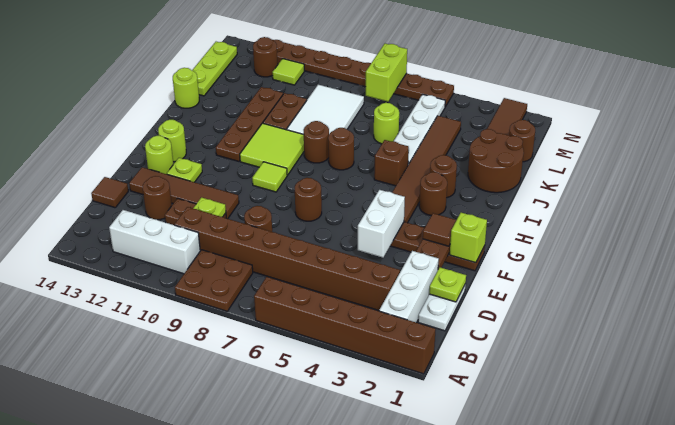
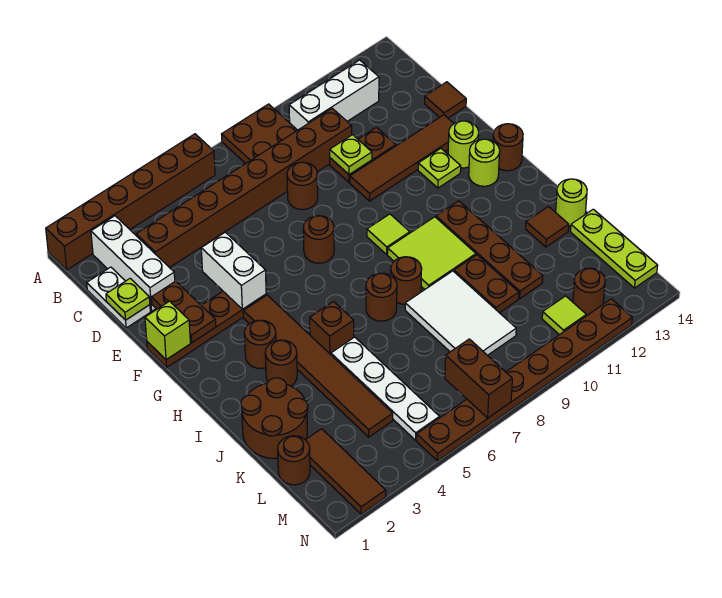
brown 1x1 round brick [143,176,172,220] -> brown 1x1 round brick moved to [493,124,523,171]
brown 1x1 tile [423,213,456,246] -> brown 1x1 tile moved to [526,206,569,247]
lime 1x1 round brick [374,103,399,144] -> none
lime 1x2 brick [366,44,407,101] -> brown 1x2 brick [445,339,512,418]

